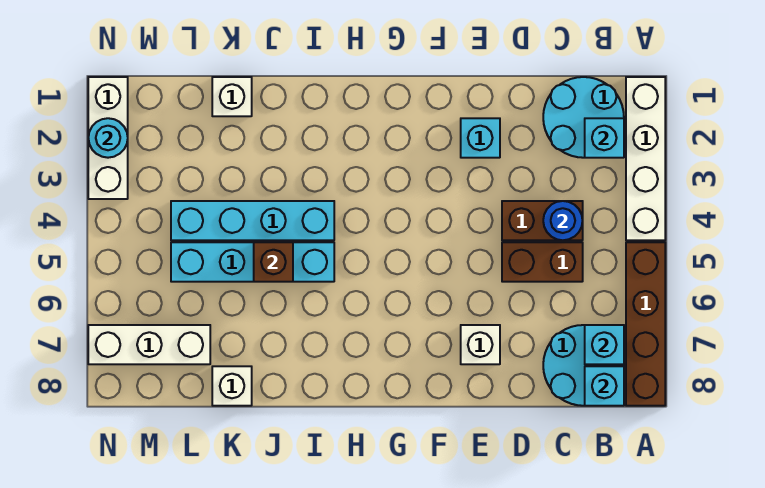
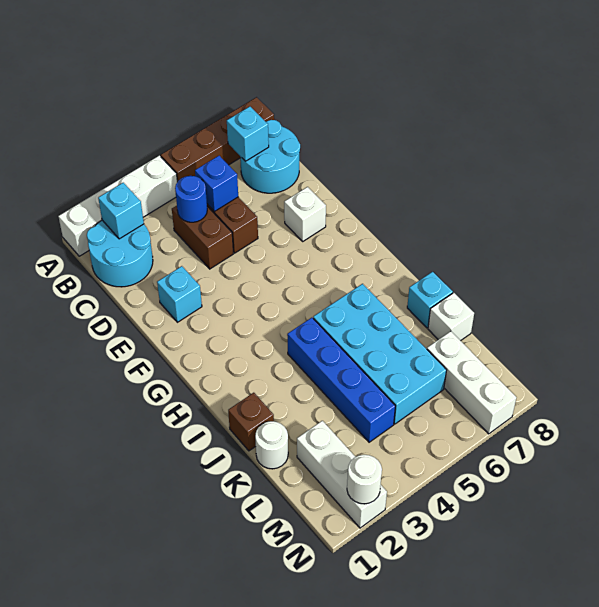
cyan 1x1 brick [585,366,624,406] -> cyan 1x1 brick moved to [407,272,453,328]
none -> blue 1x1 brick [195,156,238,212]
cyan 1x4 brick [171,201,334,240] -> blue 1x4 brick [287,318,395,442]
cyan 1x4 brick [171,242,334,282] -> cyan 2x4 brick [313,284,447,424]
brown 1x1 brick [254,242,293,282] -> brown 1x1 brick moved to [228,393,274,451]
white 1x1 brick [212,77,252,116] -> white 1x1 round brick [255,421,288,469]
white 1x3 brick [88,77,128,199] -> white 1x3 brick turned to [297,421,387,528]
cyan 1x1 round brick [88,118,128,158] -> white 1x1 round brick [347,455,382,504]

